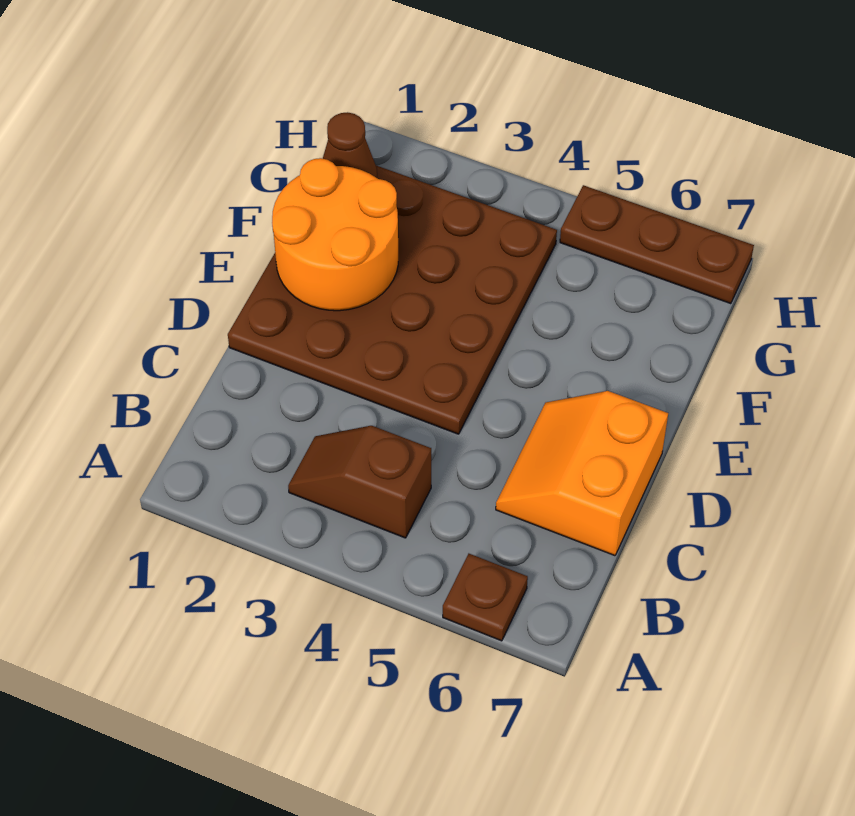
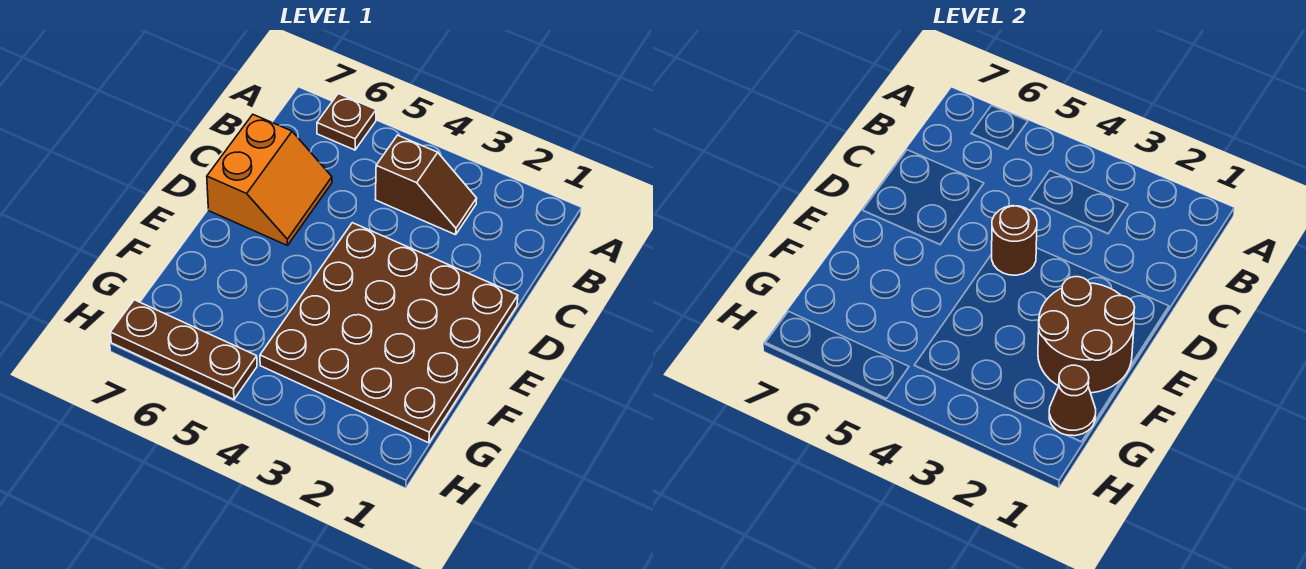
none -> brown 1x1 round brick [992,206,1037,275]
orange 2x2 round brick [272,158,398,311] -> brown 2x2 round brick [1038,277,1135,393]

